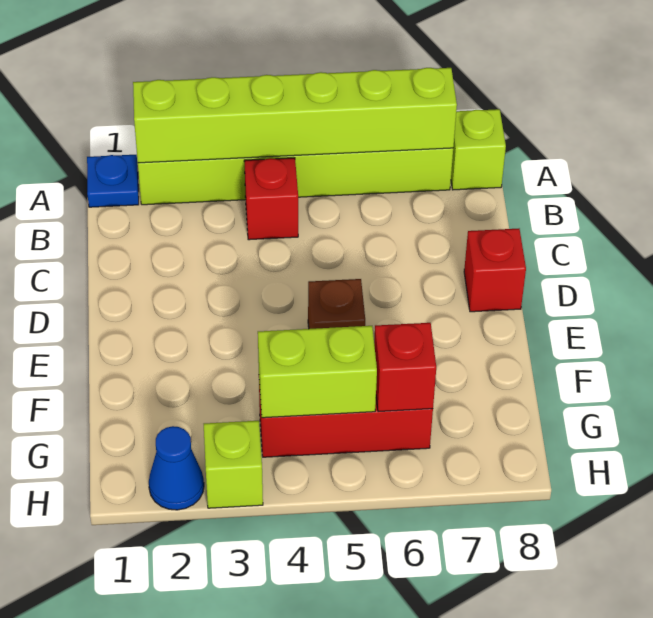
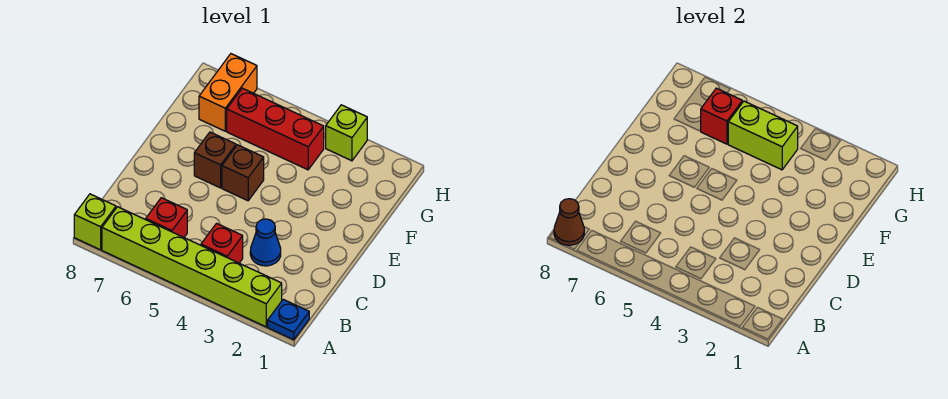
lime 1x6 brick [133,68,457,163] -> none
none -> brown 1x1 cone [554,199,584,245]
red 1x1 brick [464,229,526,312] -> red 1x1 brick moved to [146,198,187,237]
none -> brown 1x1 brick [194,132,236,188]
none -> orange 1x2 brick [199,54,257,131]
blue 1x1 cone [149,426,204,510] -> blue 1x1 cone moved to [250,219,281,266]

